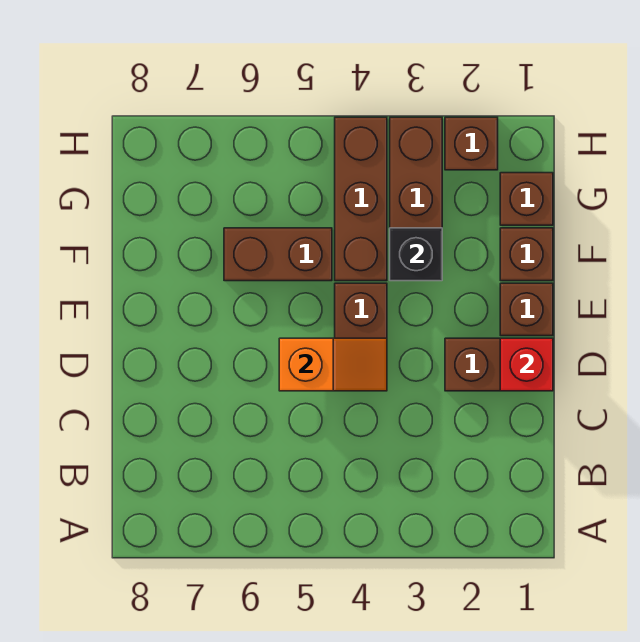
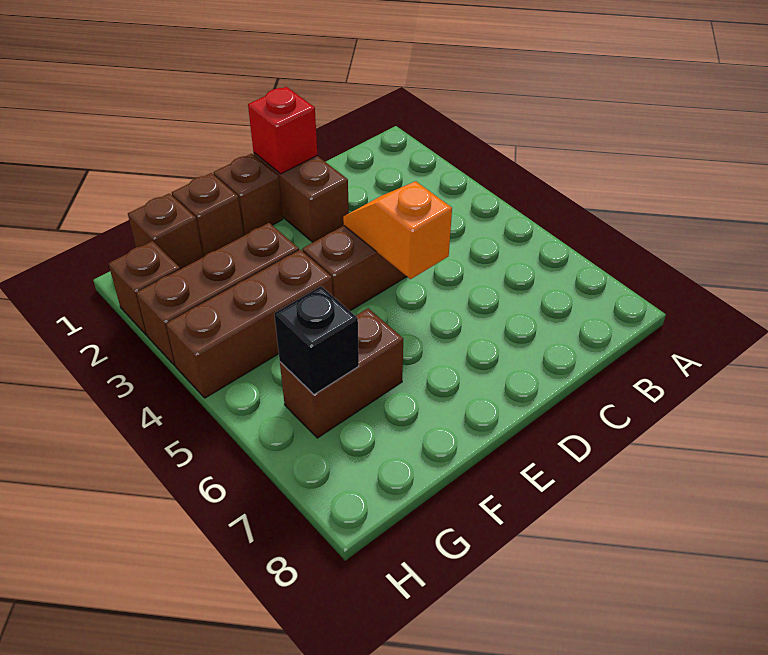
black 1x1 brick [390,228,442,281] -> black 1x1 brick moved to [274,286,359,395]
brown 1x2 brick [224,228,332,281] -> brown 1x2 brick turned to [280,308,403,438]

